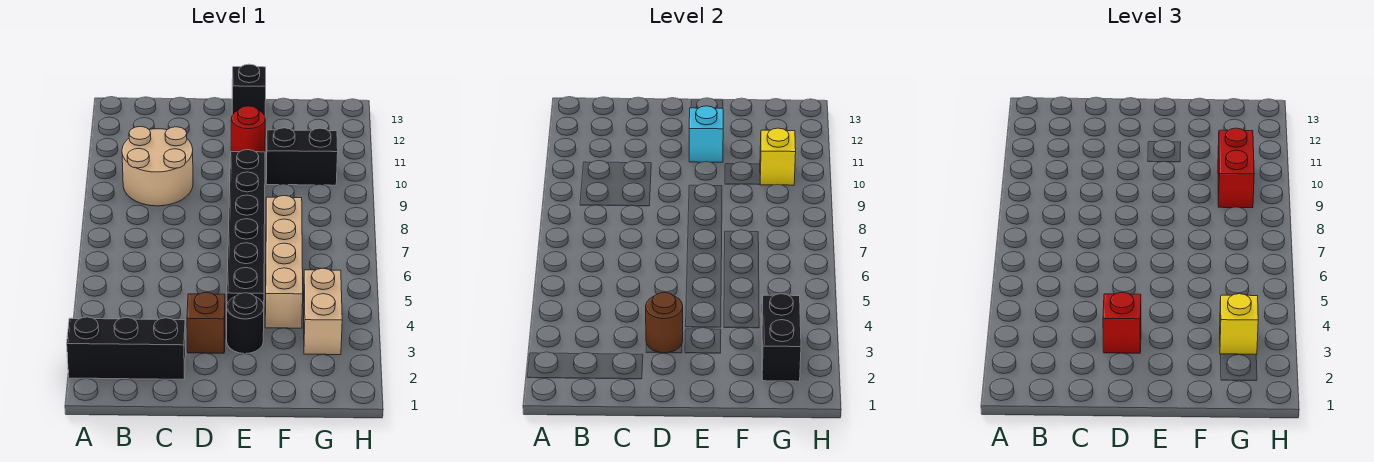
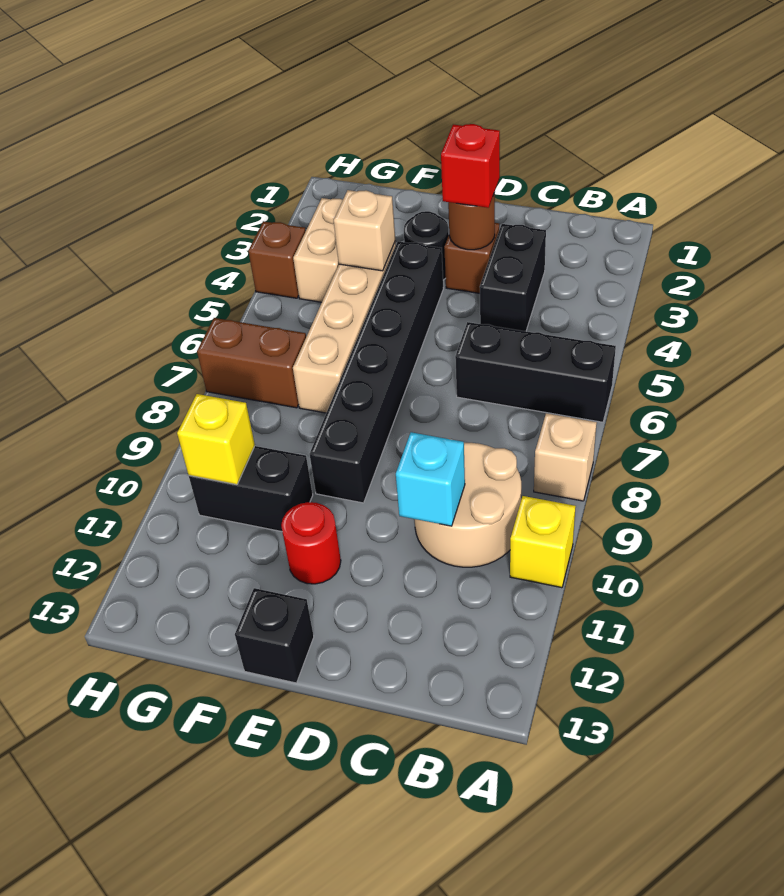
black 1x3 brick [67,317,186,379] -> black 1x3 brick moved to [455,322,616,422]
none -> tan 1x1 brick [534,413,597,501]
cyan 1x1 brick [689,106,723,162] -> cyan 1x1 brick moved to [396,432,465,526]
none -> tan 1x1 brick [334,190,395,271]
black 1x2 brick [762,294,801,381] -> black 1x2 brick moved to [480,224,546,331]
yellow 1x1 brick [1220,294,1258,355] -> yellow 1x1 brick moved to [510,496,576,588]
none -> brown 1x2 brick [197,318,306,408]
red 1x2 brick [1218,128,1254,208] -> none
none -> brown 1x1 brick [248,221,306,298]

